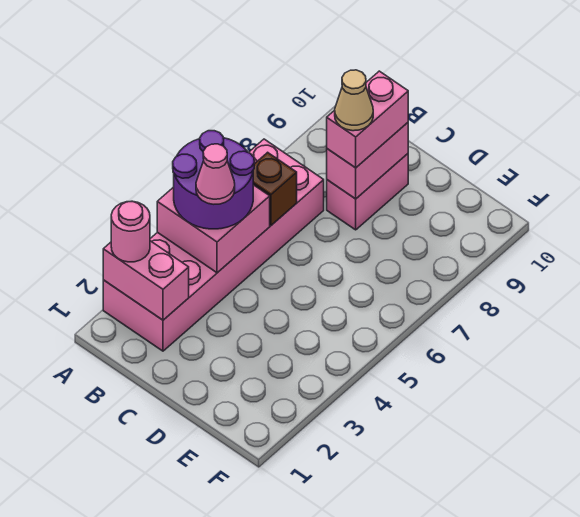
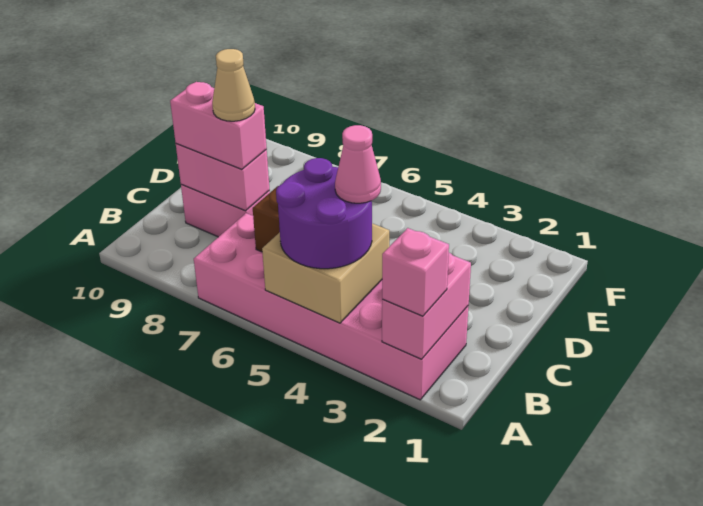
pink 1x1 round brick [111,201,150,262] -> pink 1x1 brick [382,228,449,316]
pink 2x2 brick [157,185,270,273] -> tan 2x2 brick [262,223,389,323]

